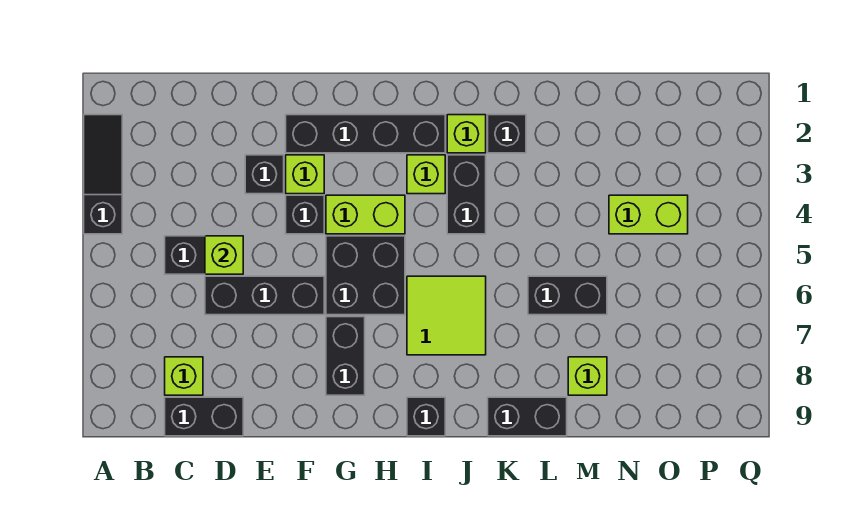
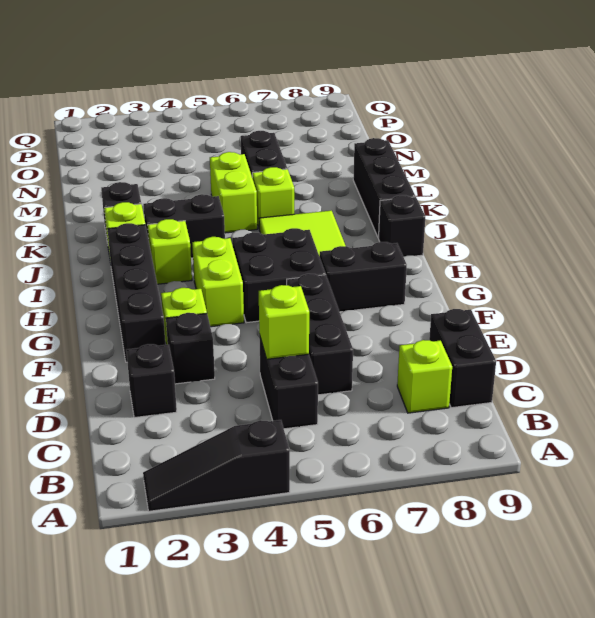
black 1x1 brick [286,195,324,234] -> black 1x1 brick moved to [126,344,177,418]
black 1x2 brick [488,397,567,436] -> black 1x3 brick [353,138,415,238]
lime 1x1 brick [568,357,607,395] -> lime 1x1 brick moved to [252,167,294,227]
lime 1x2 brick [609,195,688,234] -> lime 1x2 brick moved to [210,152,257,233]

